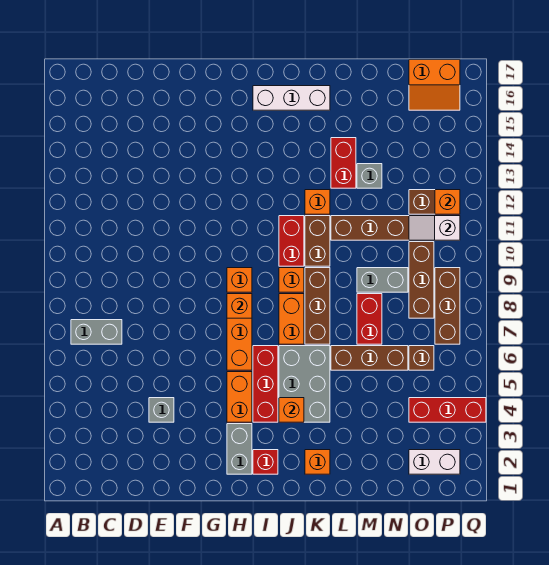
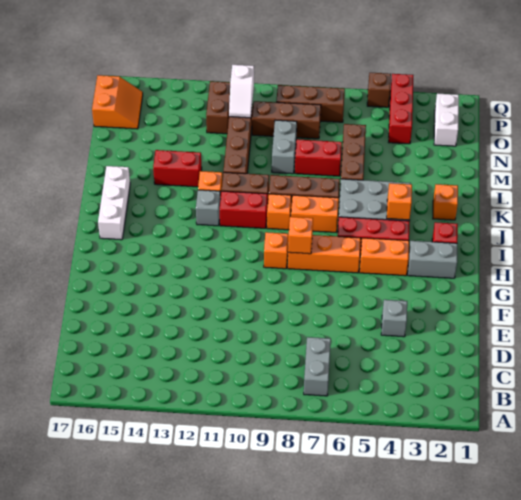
grey 1x1 brick [357,164,382,188] -> grey 1x1 brick moved to [196,190,221,226]
brown 1x1 brick [409,346,434,370] -> brown 1x1 brick moved to [367,73,391,107]
orange 1x1 brick [435,190,460,214] -> none

